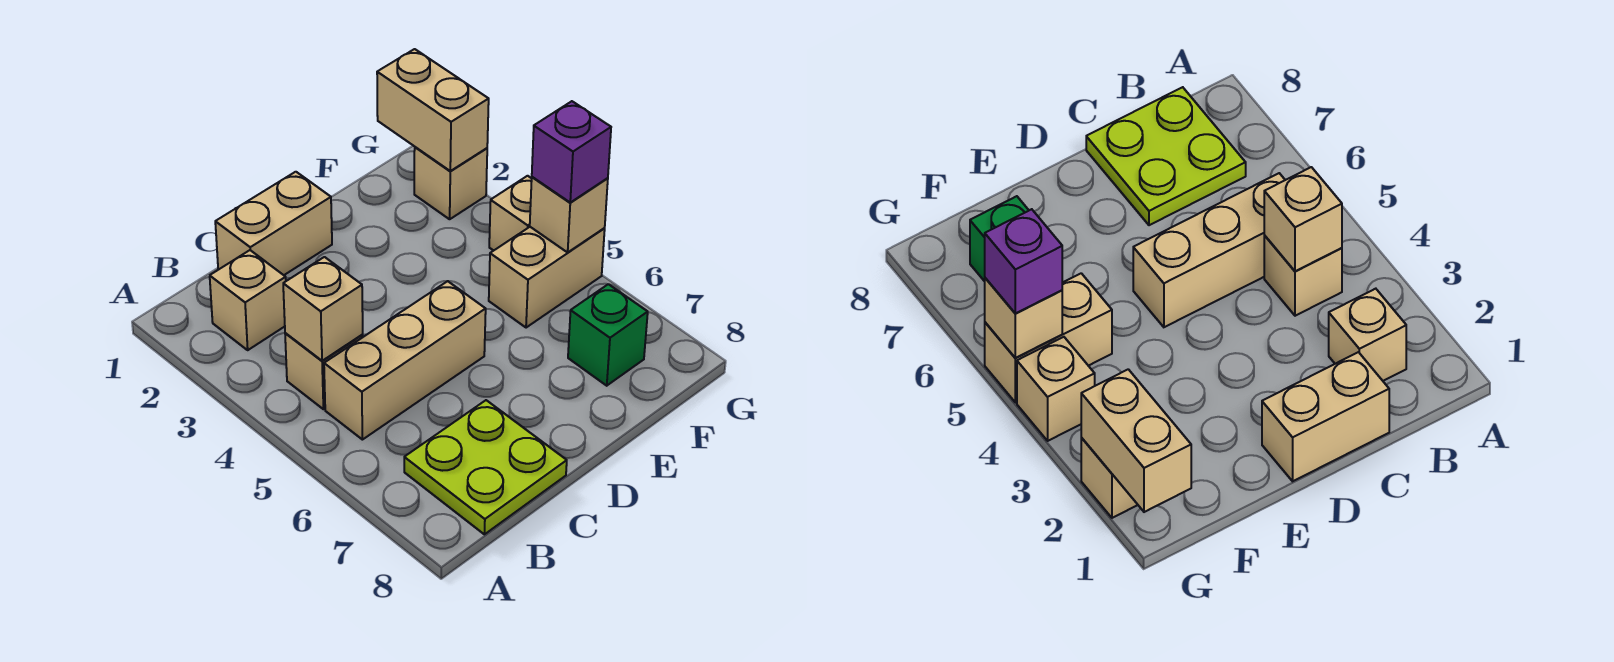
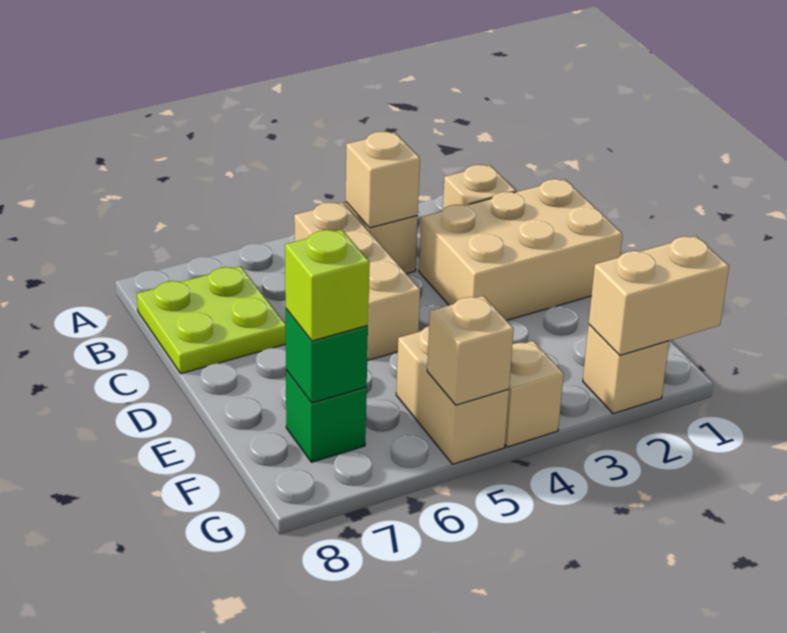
tan 1x2 brick [215,172,332,275] -> tan 2x3 brick [419,179,622,320]
none -> green 1x1 brick [286,309,368,403]
none -> lime 1x1 brick [285,229,370,341]
purple 1x1 brick [532,101,611,202] -> none

